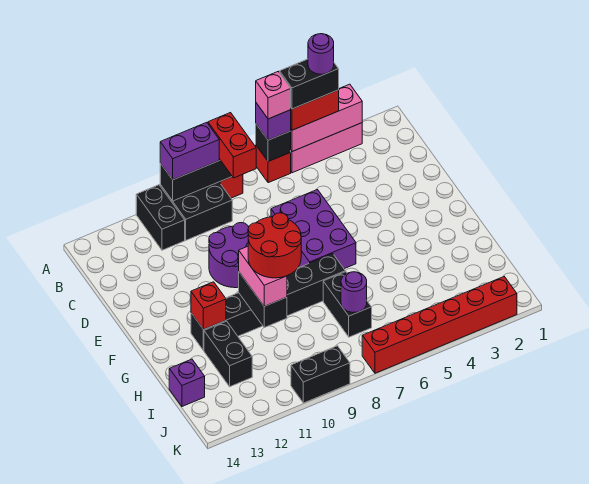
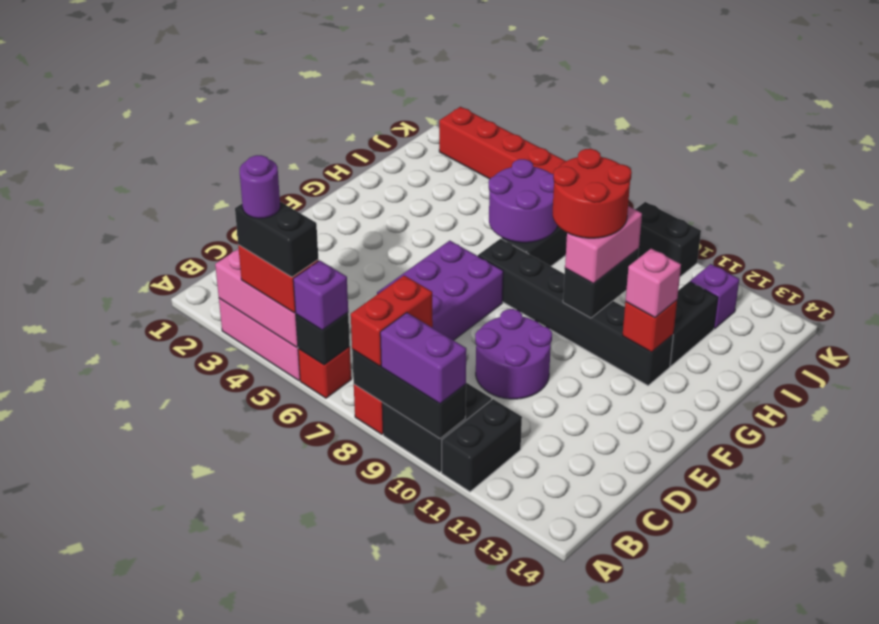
pink 1x1 brick [256,72,291,119] -> pink 1x1 brick moved to [626,249,681,318]
purple 1x1 round brick [341,272,367,313] -> purple 2x2 round brick [489,159,558,243]
purple 1x1 brick [169,359,205,406] -> purple 1x1 brick moved to [690,264,739,329]

